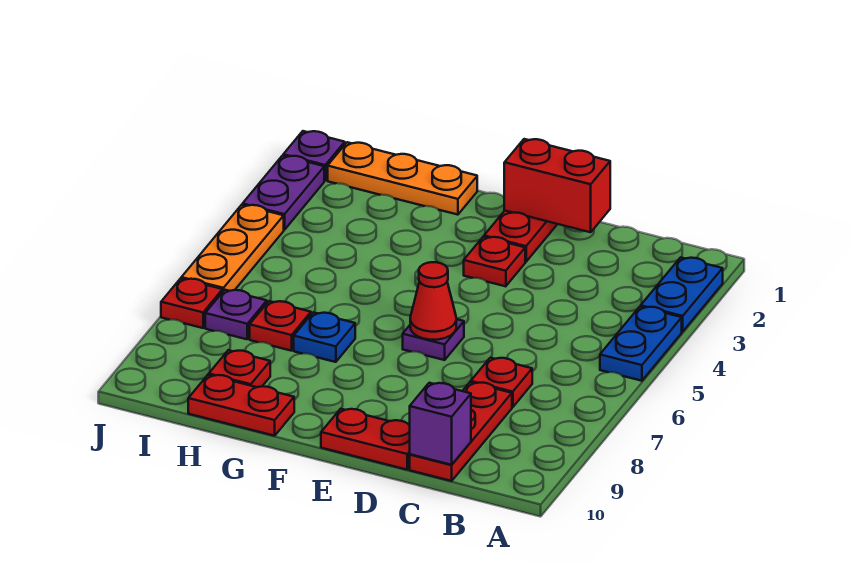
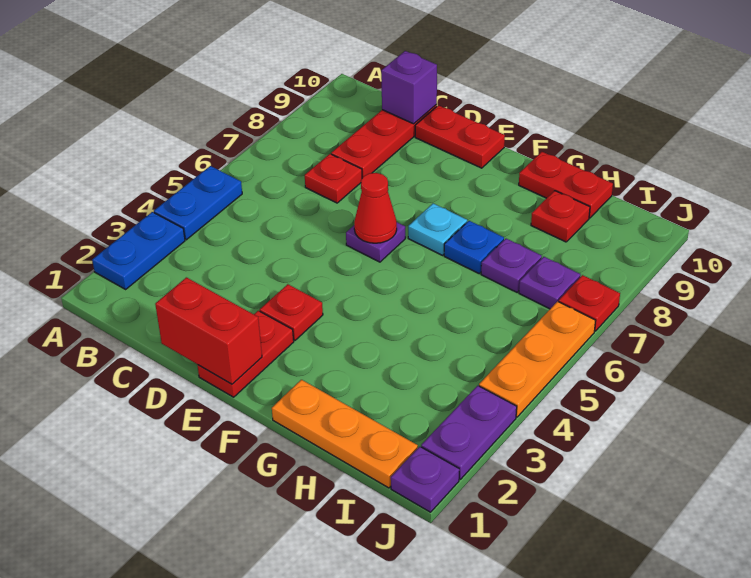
none -> cyan 1x1 plate [408,203,467,255]
red 1x1 plate [250,301,311,351] -> purple 1x1 plate [481,239,542,292]

